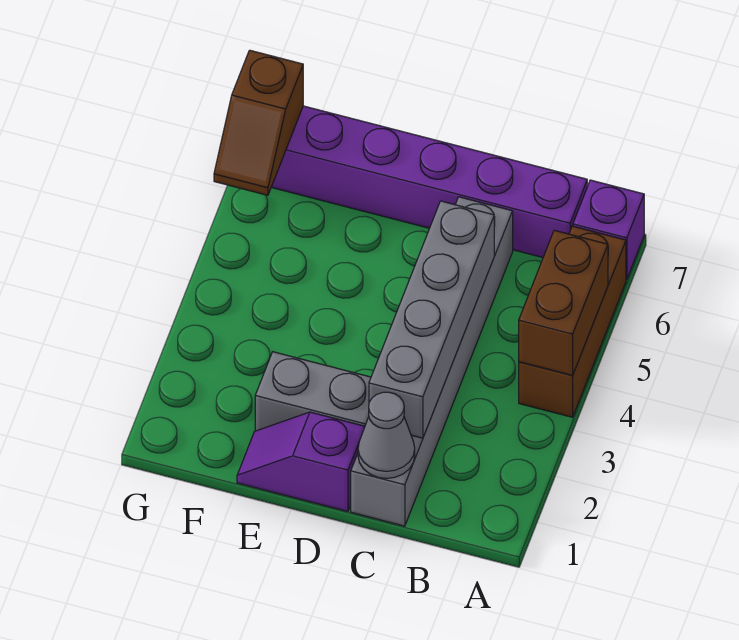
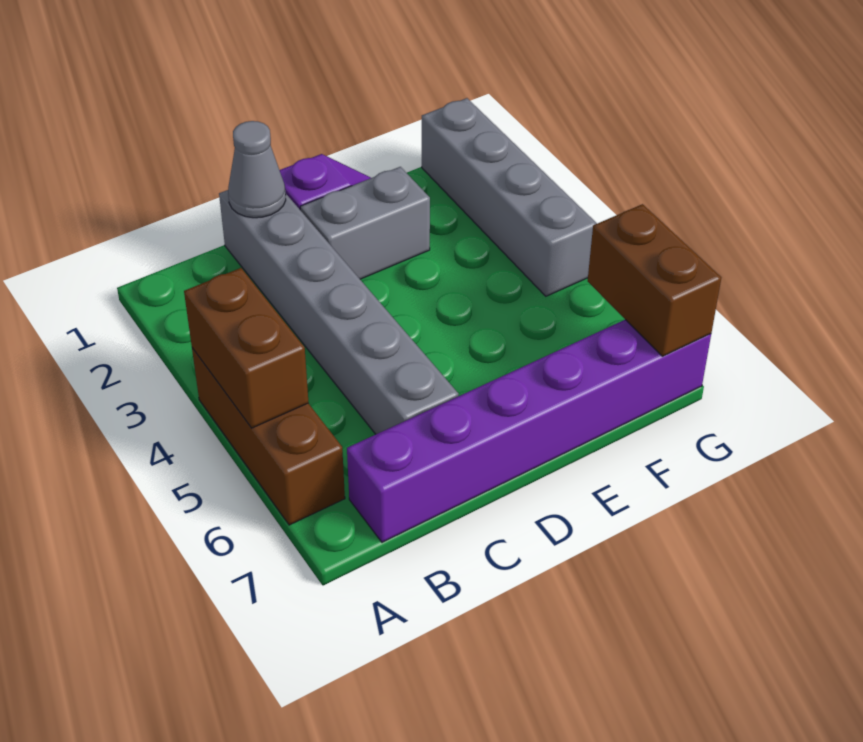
purple 1x1 brick [573,180,644,279] -> none
grey 1x4 brick [369,201,494,438] -> grey 1x4 brick moved to [422,98,597,296]
brown 1x2 slope [214,50,303,195] -> brown 1x2 brick [588,204,721,356]

